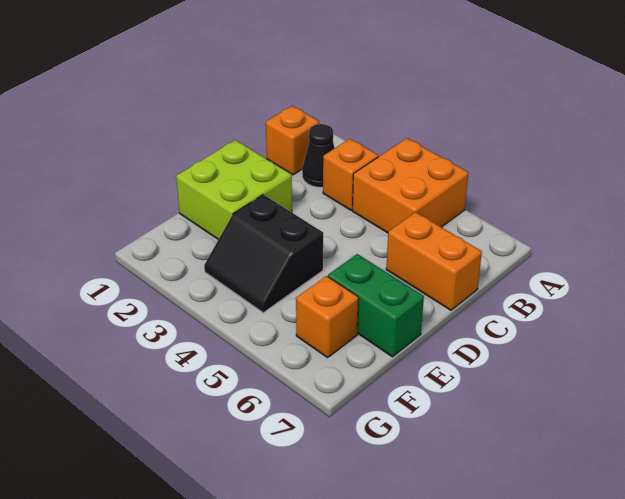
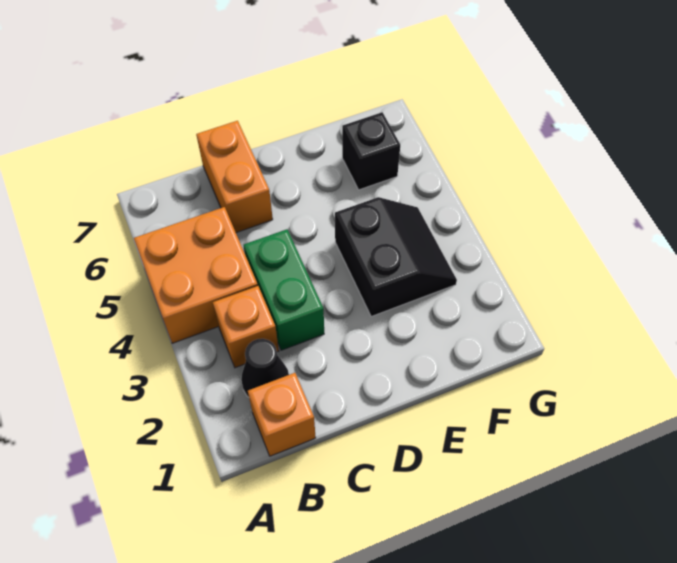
lime 2x2 brick [176,140,292,240] -> none
green 1x2 brick [328,254,424,357] -> green 1x2 brick moved to [244,229,324,350]
orange 1x1 brick [296,276,358,358] -> black 1x1 brick [342,112,400,190]

